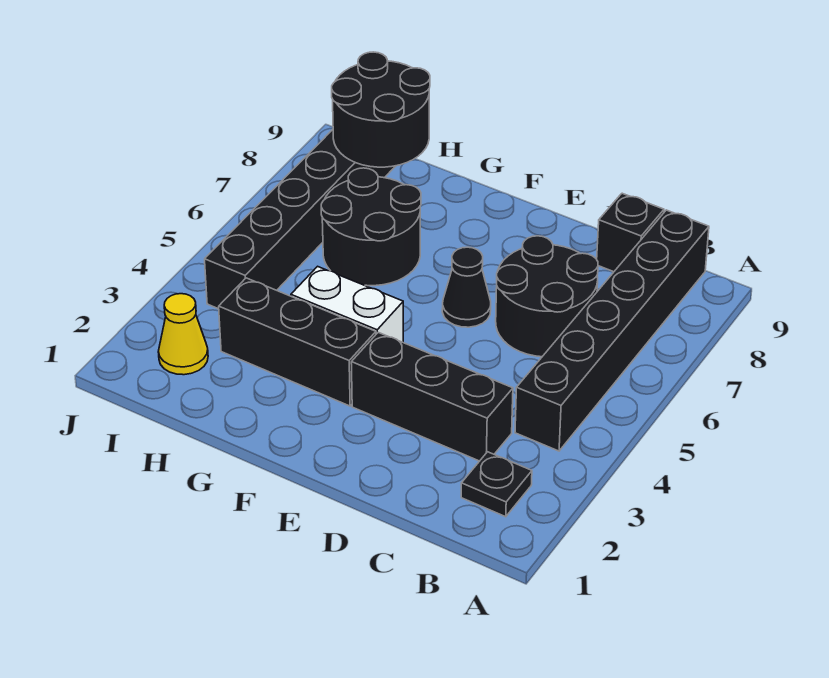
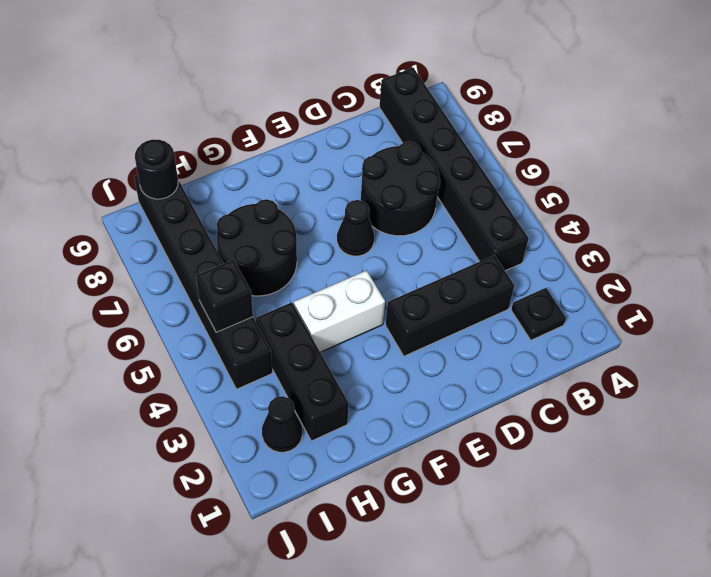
black 1x1 brick [597,193,664,272] -> black 1x1 brick moved to [196,260,253,332]
black 1x3 brick [219,278,376,406] -> black 1x3 brick turned to [256,302,349,441]
black 2x2 round brick [332,52,430,167] -> black 1x1 round brick [135,139,178,199]
yellow 1x1 cone [158,294,208,375] -> black 1x1 cone [262,396,302,452]

